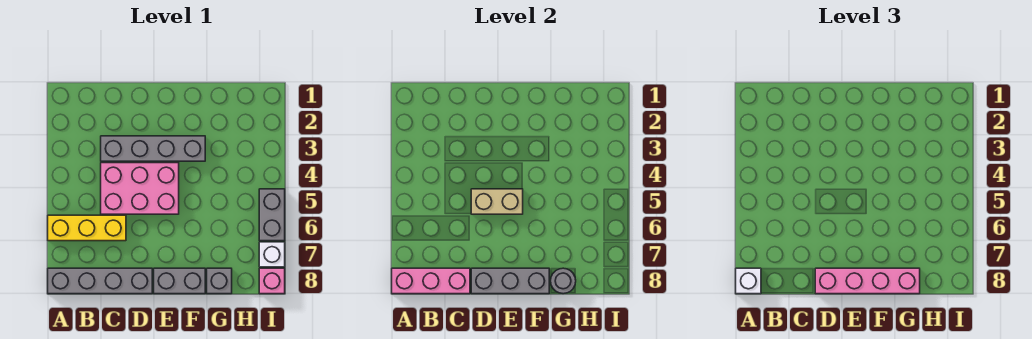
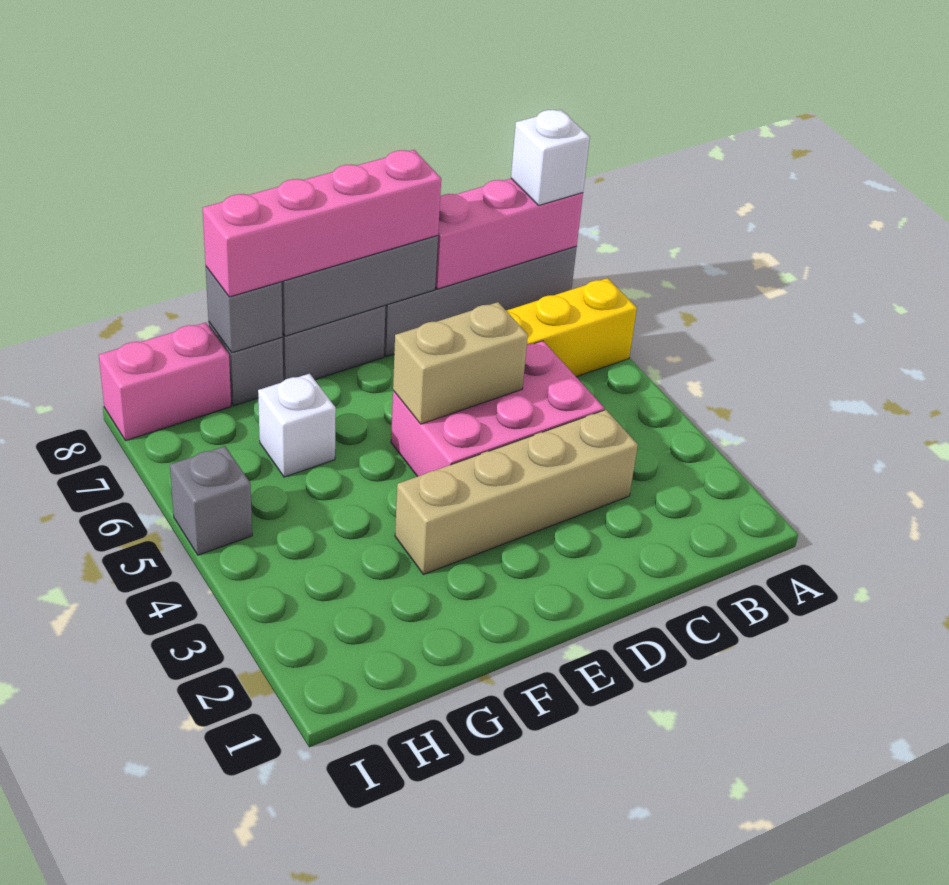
grey 1x4 brick [101,136,205,161] -> tan 1x4 brick [395,410,638,574]
grey 1x1 round brick [551,268,576,294] -> grey 1x1 brick [206,267,283,353]
grey 1x2 brick [259,189,285,241] -> grey 1x1 brick [170,446,252,555]
white 1x1 brick [259,242,285,267] -> white 1x1 brick moved to [258,374,336,477]
pink 1x1 brick [259,268,285,294] -> pink 1x2 brick [99,322,231,441]

